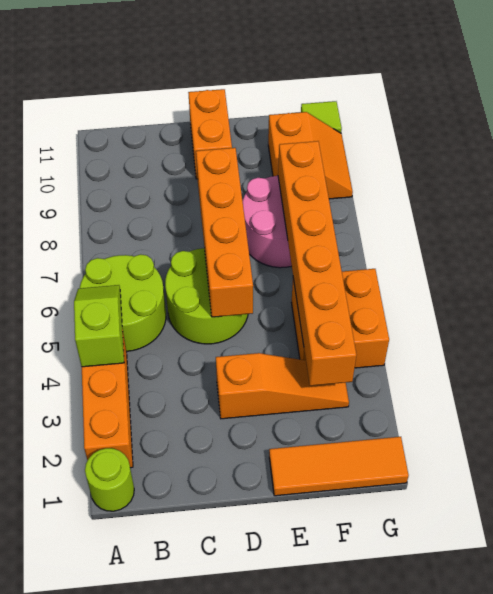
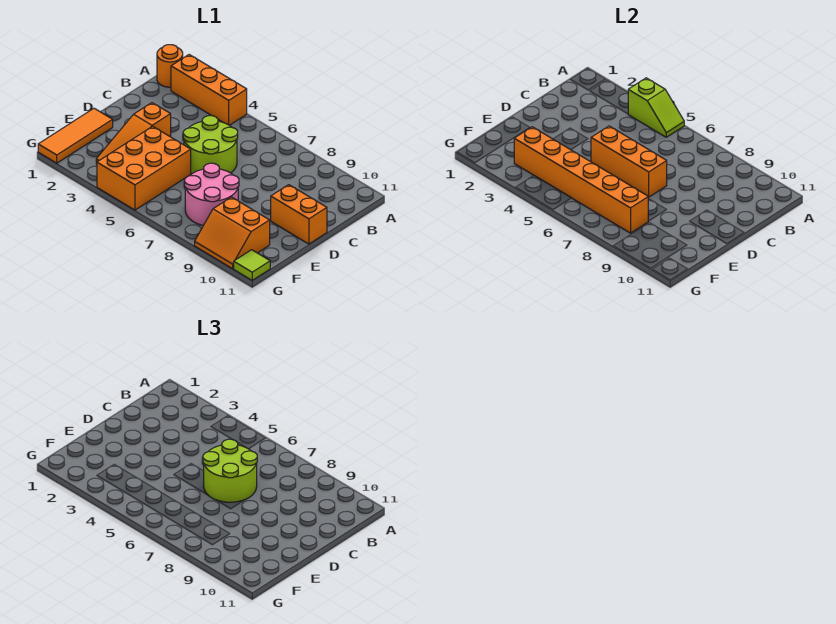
lime 1x1 round brick [85,448,134,511] -> orange 1x1 round brick [157,45,183,87]
lime 2x2 round brick [80,254,166,351] -> lime 2x2 round brick moved to [203,439,257,502]
orange 1x4 brick [196,148,253,317] -> orange 1x3 brick [591,126,667,197]
orange 2x2 brick [291,269,389,368] -> orange 2x3 brick [97,126,191,210]

